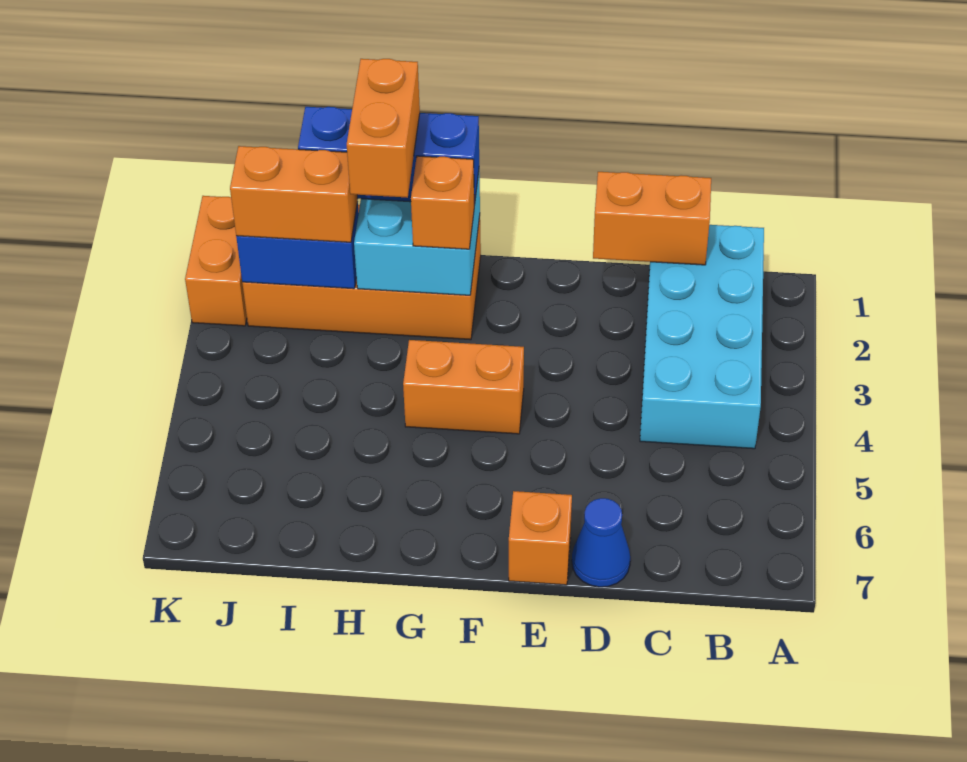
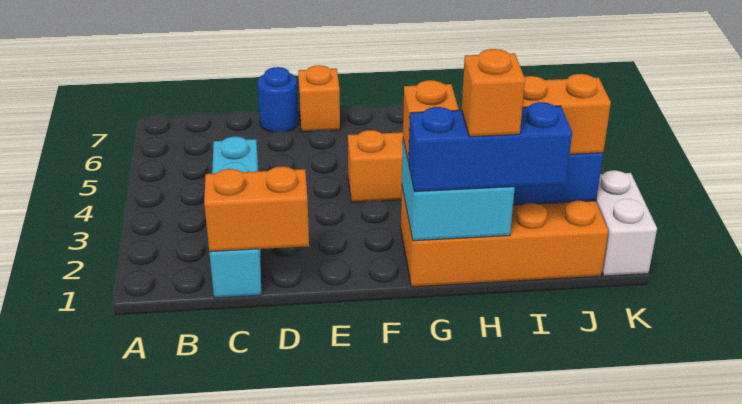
cyan 2x4 brick [640,225,764,449] -> cyan 1x4 brick [209,136,261,298]
blue 1x1 cone [572,498,630,587] -> blue 1x1 round brick [258,67,299,132]
orange 1x2 brick [347,59,420,198] -> orange 1x1 brick [462,49,525,137]
orange 1x2 brick [185,196,247,326] -> white 1x2 brick [596,170,657,276]

